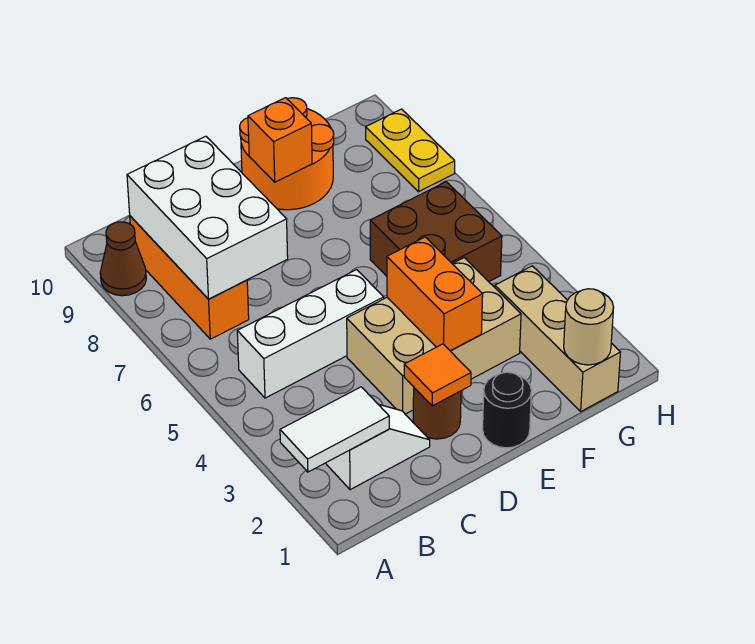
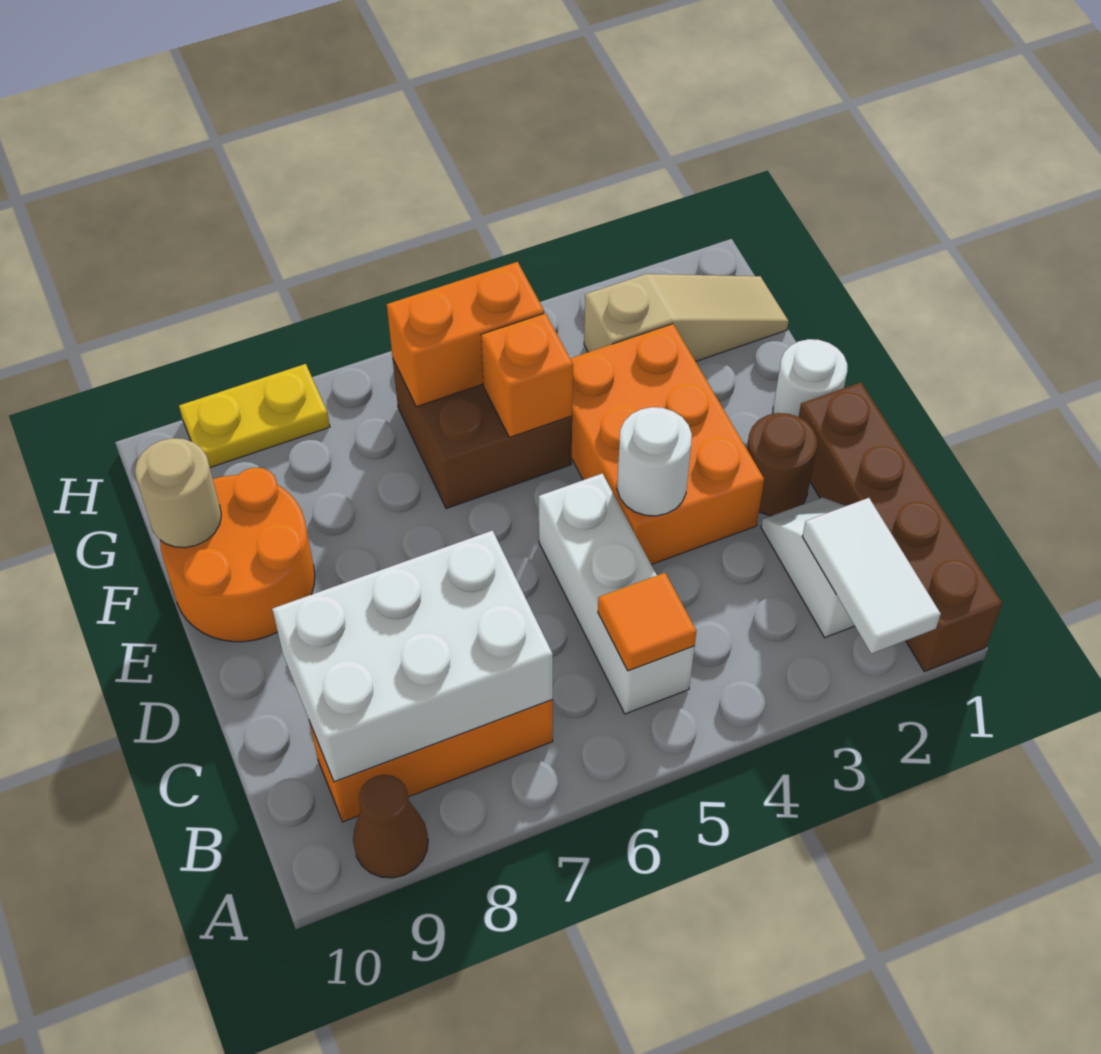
none -> brown 1x4 brick [799,382,1002,672]
orange 1x1 tile [404,344,471,406] -> orange 1x1 tile moved to [598,573,696,671]
tan 2x3 brick [347,258,521,414] -> orange 2x3 brick [570,324,764,565]
none -> white 1x1 round brick [617,407,692,516]
black 1x1 round brick [483,372,531,448] -> white 1x1 round brick [773,339,847,417]
orange 1x2 brick [387,237,483,351] -> orange 1x2 brick moved to [387,262,544,407]
orange 1x1 brick [248,98,312,182] -> orange 1x1 brick moved to [481,313,573,437]
tan 1x3 brick [495,266,620,411] -> tan 1x3 slope [584,274,789,362]
tan 1x1 round brick [564,289,614,365] -> tan 1x1 round brick moved to [135,438,221,548]

